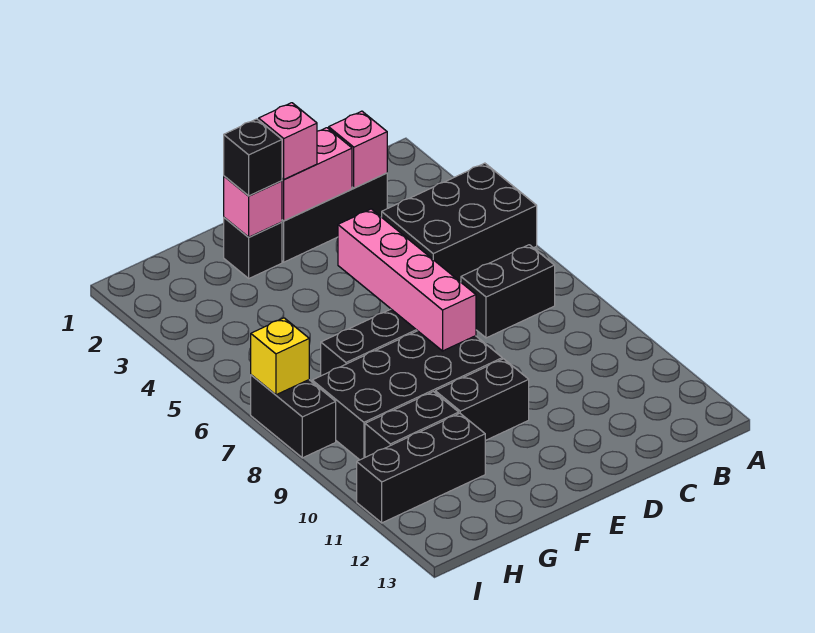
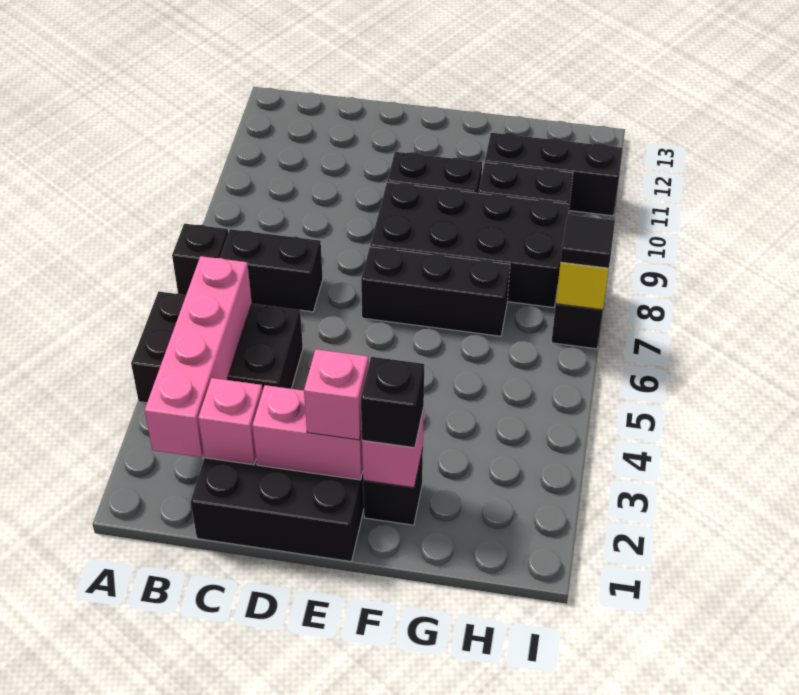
none -> black 1x1 brick [172,224,228,295]
pink 1x4 brick [338,209,476,351] -> pink 1x4 brick moved to [144,256,252,457]
none -> black 1x1 tile [560,215,615,268]

